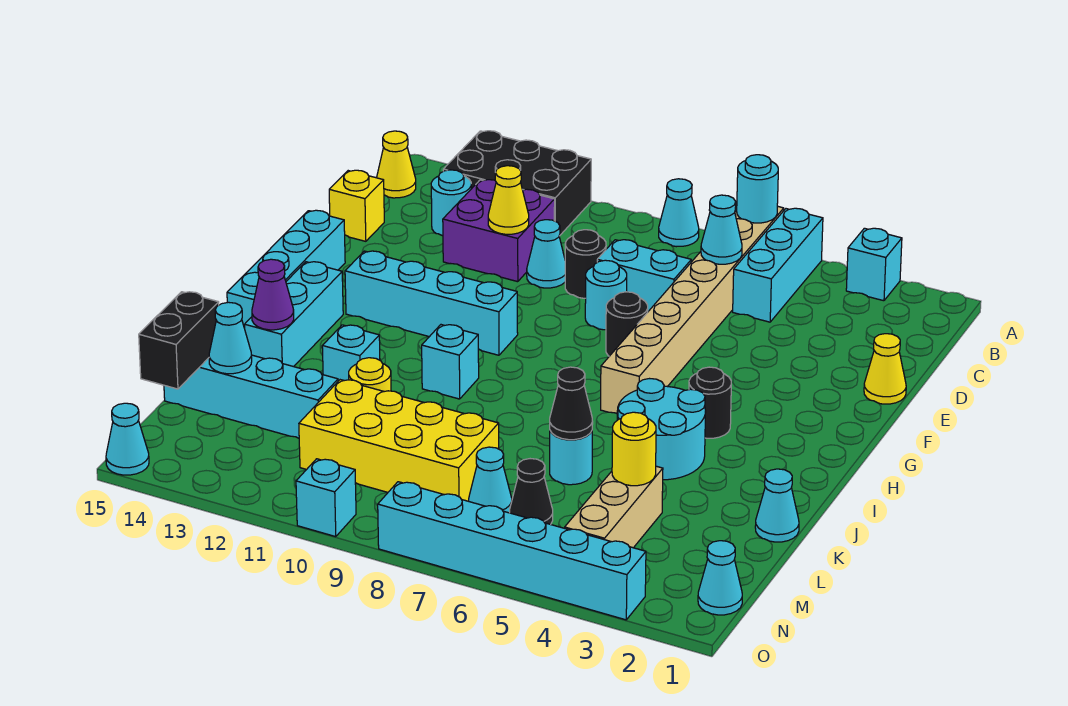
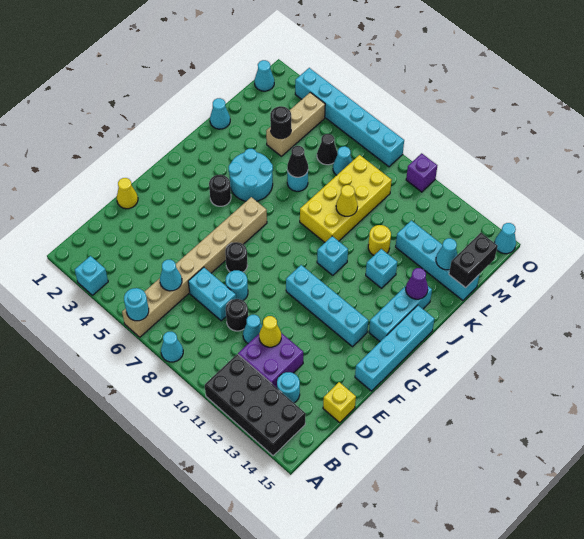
cyan 1x3 brick [733,208,823,322] -> none
black 2x3 brick [443,131,591,236] -> black 2x4 brick [205,354,306,456]
yellow 1x1 cone [377,131,416,198] -> yellow 1x1 cone moved to [336,185,358,216]
yellow 1x1 round brick [612,412,656,486] -> black 1x1 round brick [270,106,291,138]
yellow 2x4 brick [299,380,499,501] -> yellow 2x4 brick turned to [300,155,392,242]
cyan 1x1 brick [296,459,356,537] -> purple 1x1 brick [406,153,437,192]

